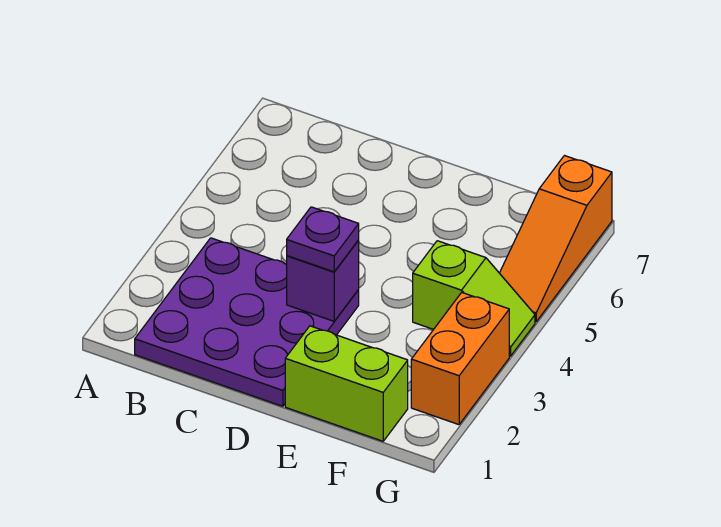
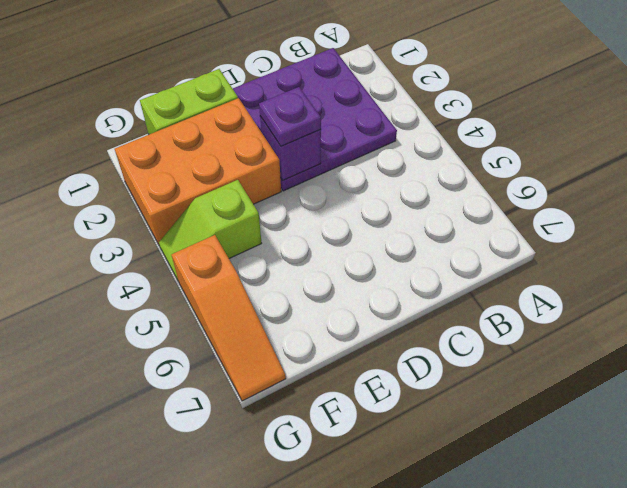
orange 1x2 brick [411,293,509,425] -> orange 2x3 brick [115,98,281,245]
orange 1x3 slope [500,156,612,322] -> orange 1x3 slope turned to [172,235,286,401]

